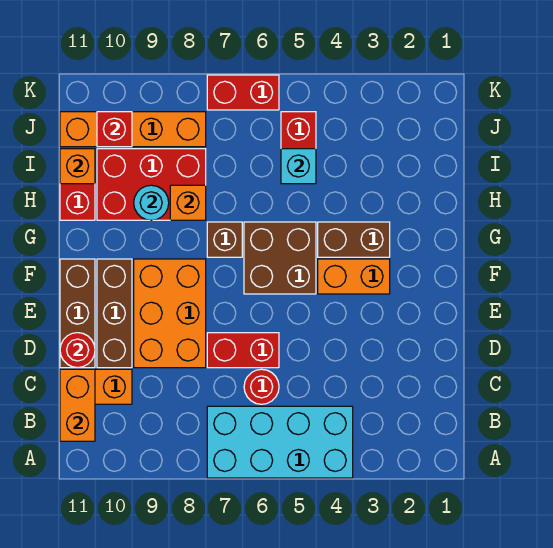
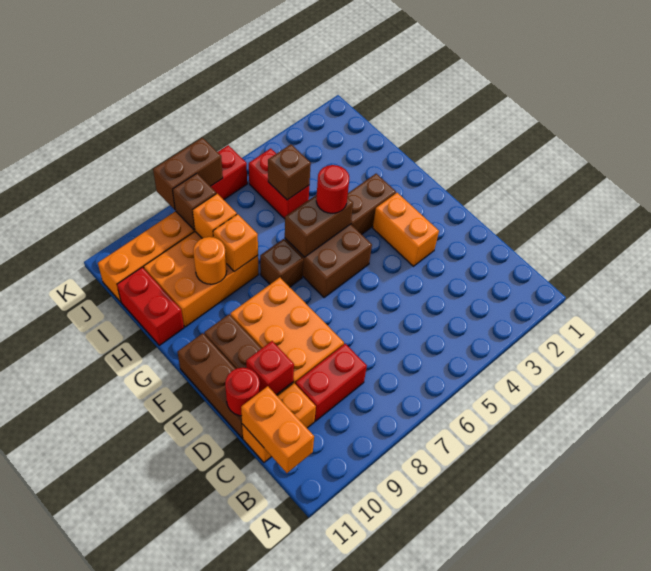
cyan 2x4 brick [207,406,353,478] -> none
red 1x1 round brick [244,369,279,404] -> red 1x1 round brick moved to [316,165,349,213]
red 1x2 brick [207,333,279,368] -> red 1x2 brick moved to [295,344,367,421]
orange 1x2 brick [318,259,390,294] -> orange 1x2 brick turned to [373,193,439,266]
none -> brown 1x2 brick [285,195,353,257]
red 2x3 brick [97,149,206,220] -> orange 2x3 brick [144,232,259,327]
cyan 1x1 round brick [134,185,169,220] -> orange 1x1 round brick [193,237,227,284]
cyan 1x1 brick [281,149,316,184] -> brown 1x1 brick [268,144,311,200]
orange 1x1 brick [60,149,95,184] -> orange 1x1 brick moved to [193,194,237,238]
none -> brown 1x1 brick [173,173,216,230]
red 1x1 brick [97,112,132,147] -> red 1x1 brick moved to [246,341,294,395]
none -> brown 1x2 brick [153,138,223,210]

